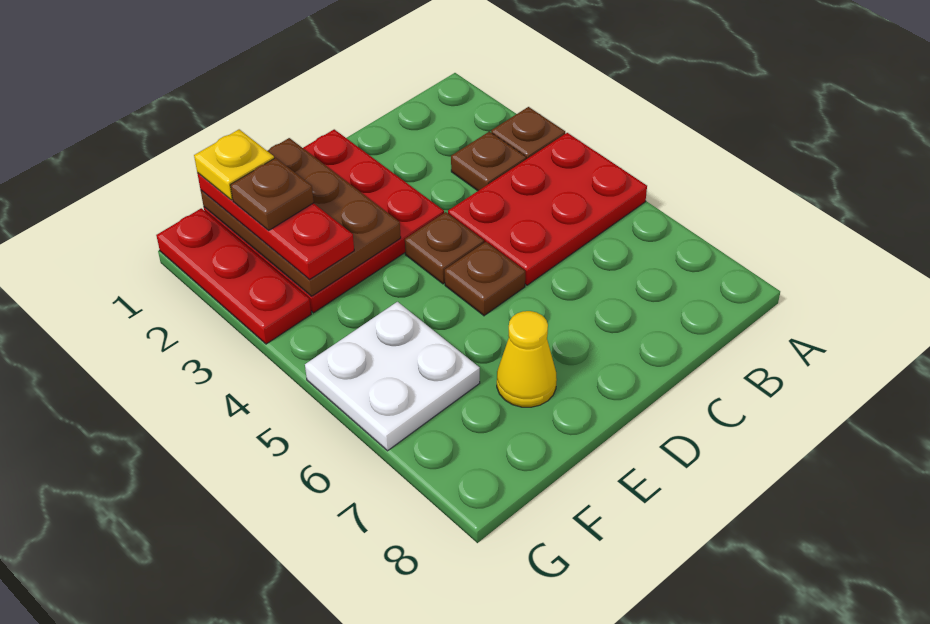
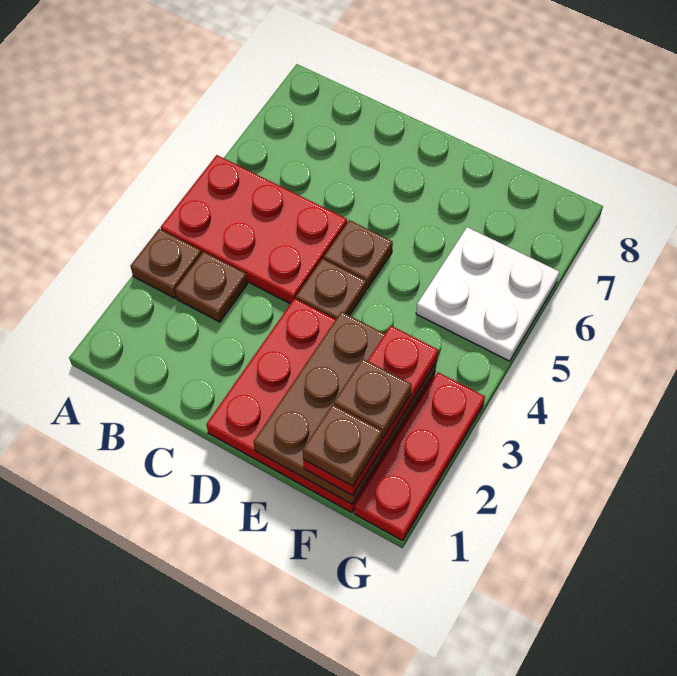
yellow 1x1 cone [497,311,557,407] -> none
yellow 1x1 plate [194,129,274,200] -> brown 1x1 plate [303,405,382,486]

